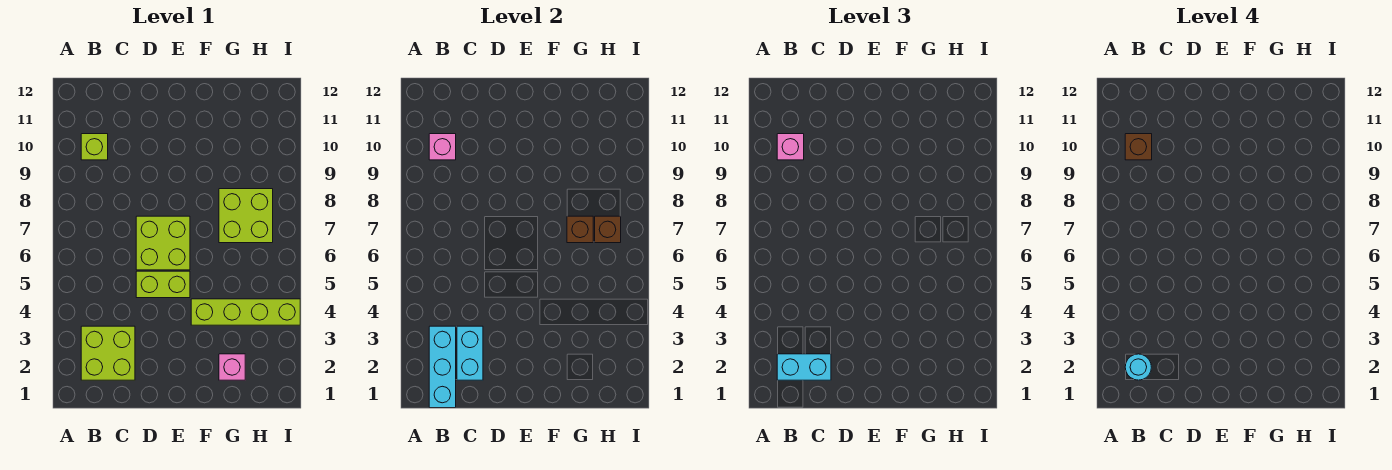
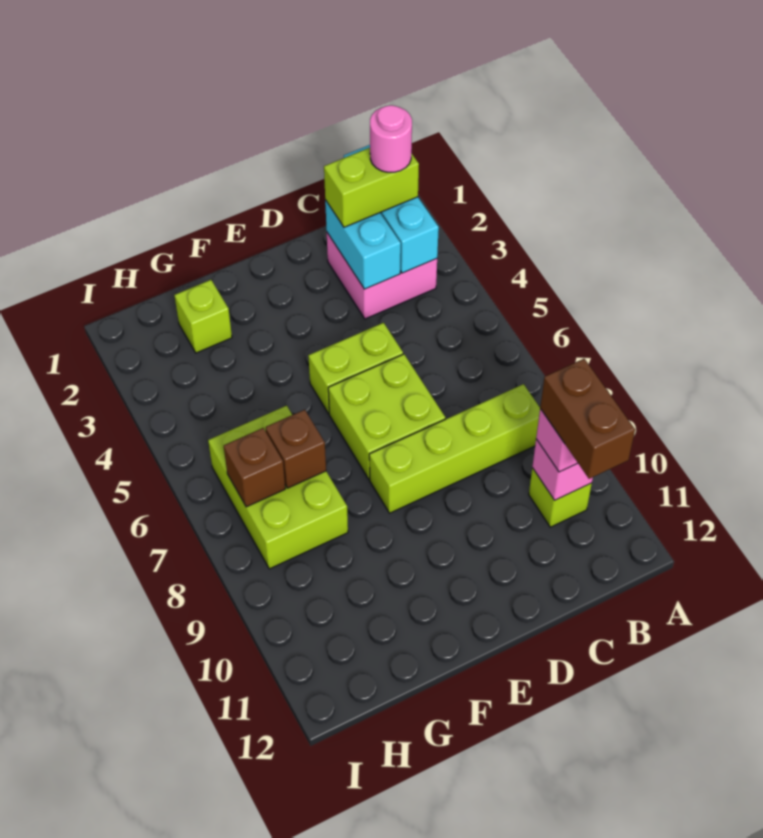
lime 2x2 brick [81,326,135,380] -> pink 2x2 brick [327,233,437,319]
cyan 1x2 brick [777,354,831,380] -> lime 1x2 brick [324,148,419,227]
cyan 1x1 round brick [1125,354,1151,380] -> pink 1x1 round brick [370,105,412,172]
brown 1x1 brick [1125,134,1152,160] -> brown 1x2 brick [540,359,635,479]
lime 1x4 brick [191,299,300,325] -> lime 1x4 brick moved to [369,384,540,513]
pink 1x1 brick [219,354,245,380] -> lime 1x1 brick [174,280,232,353]
lime 2x2 brick [219,189,273,243] -> lime 2x3 brick [208,406,348,569]

